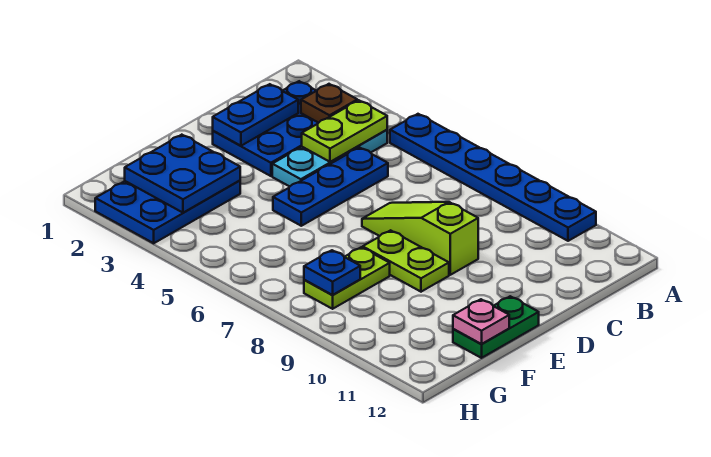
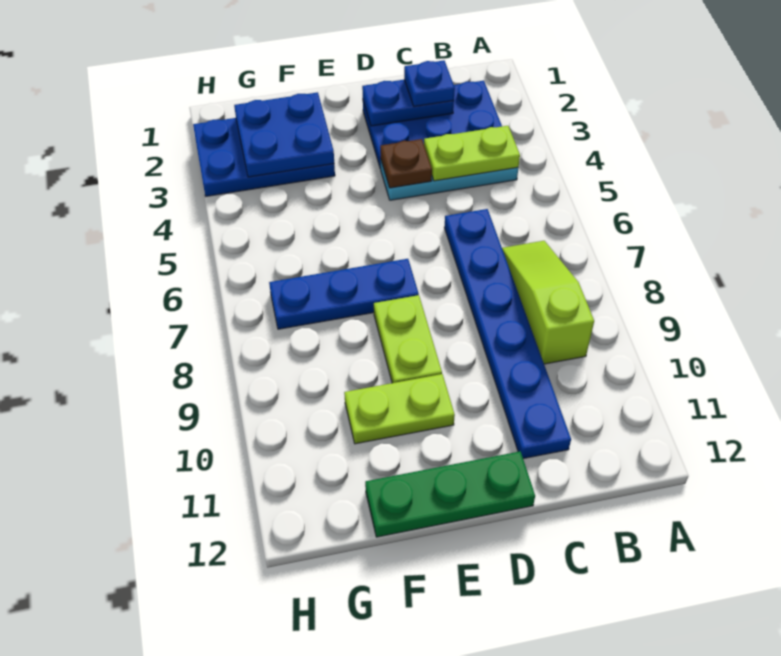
blue 1x6 plate [390,114,596,241] -> blue 1x6 plate moved to [444,209,571,459]
brown 1x1 plate [301,84,357,123] -> brown 1x1 plate moved to [380,139,432,188]
blue 1x3 plate [273,147,388,226] -> blue 1x3 plate moved to [269,259,419,329]
lime 1x3 slope [362,202,478,275] -> lime 1x3 slope moved to [502,241,594,364]
green 1x2 plate [453,296,539,358] -> green 1x3 plate [365,451,535,537]
lime 1x2 plate [304,247,390,309] -> lime 1x2 plate moved to [344,374,455,444]
pink 1x1 plate [453,299,509,344] -> none
blue 1x1 plate [304,250,360,295] -> blue 1x1 plate moved to [404,60,455,106]

